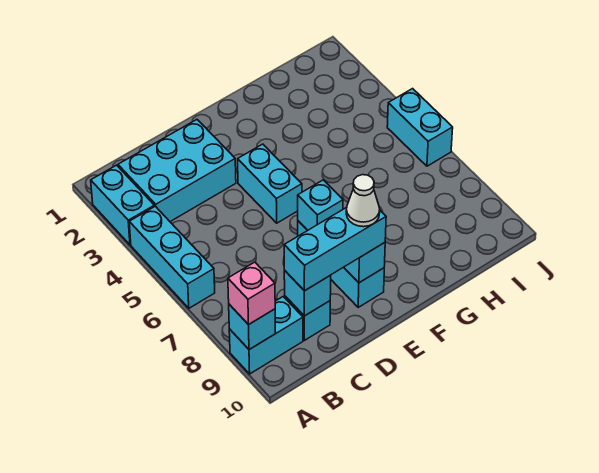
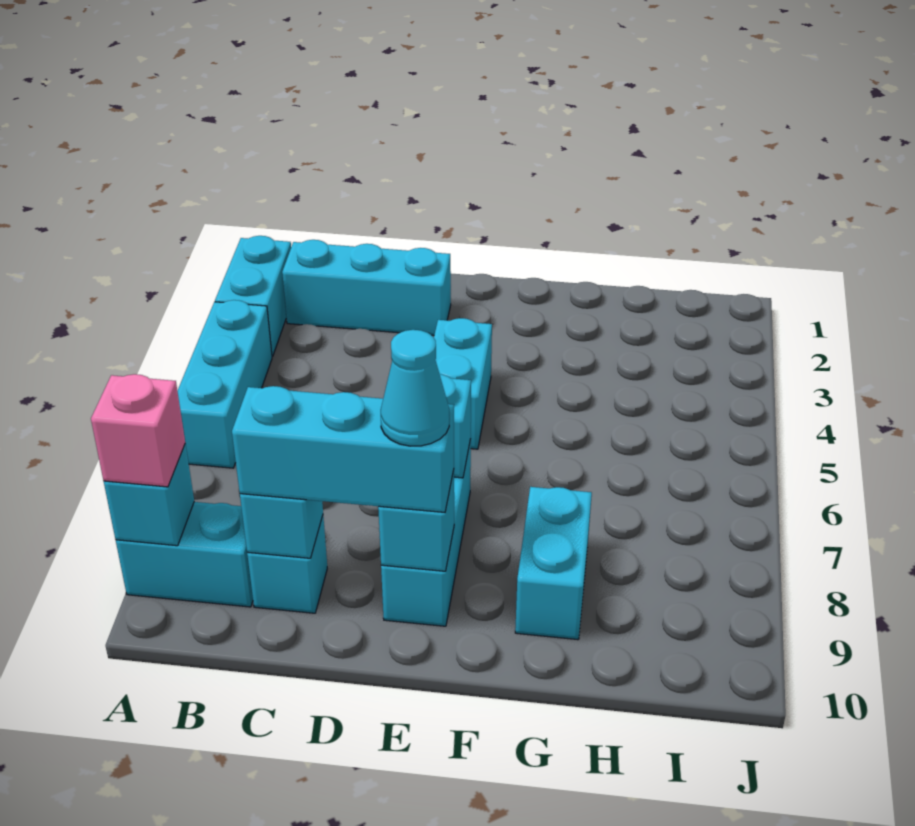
cyan 2x3 brick [118,120,236,221] -> cyan 1x3 brick [282,240,451,335]
white 1x1 cone [346,175,380,227] -> cyan 1x1 cone [381,330,449,446]
cyan 1x2 brick [387,89,453,166] -> cyan 1x2 brick moved to [515,487,592,640]

